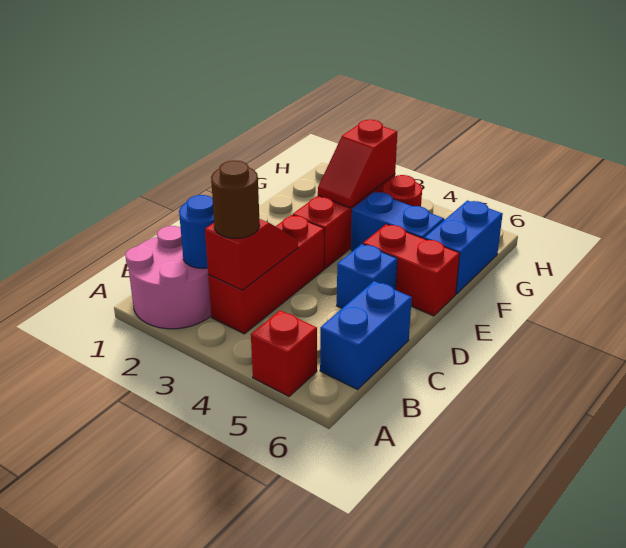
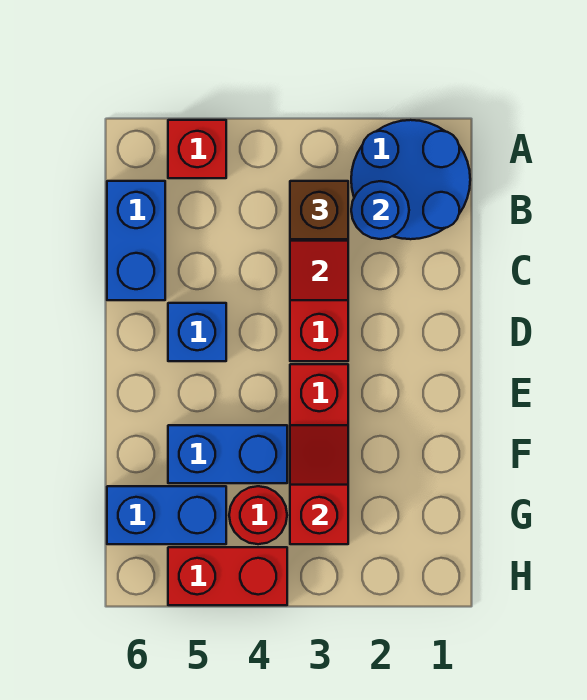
pink 2x2 round brick [125,226,211,329] -> blue 2x2 round brick [351,120,470,239]
brown 1x1 round brick [211,161,260,238] -> brown 1x1 brick [290,181,348,239]
red 1x2 brick [363,224,460,316] -> red 1x2 brick moved to [168,547,287,605]
blue 1x2 brick [424,200,503,294] -> blue 1x2 brick turned to [107,486,226,544]

